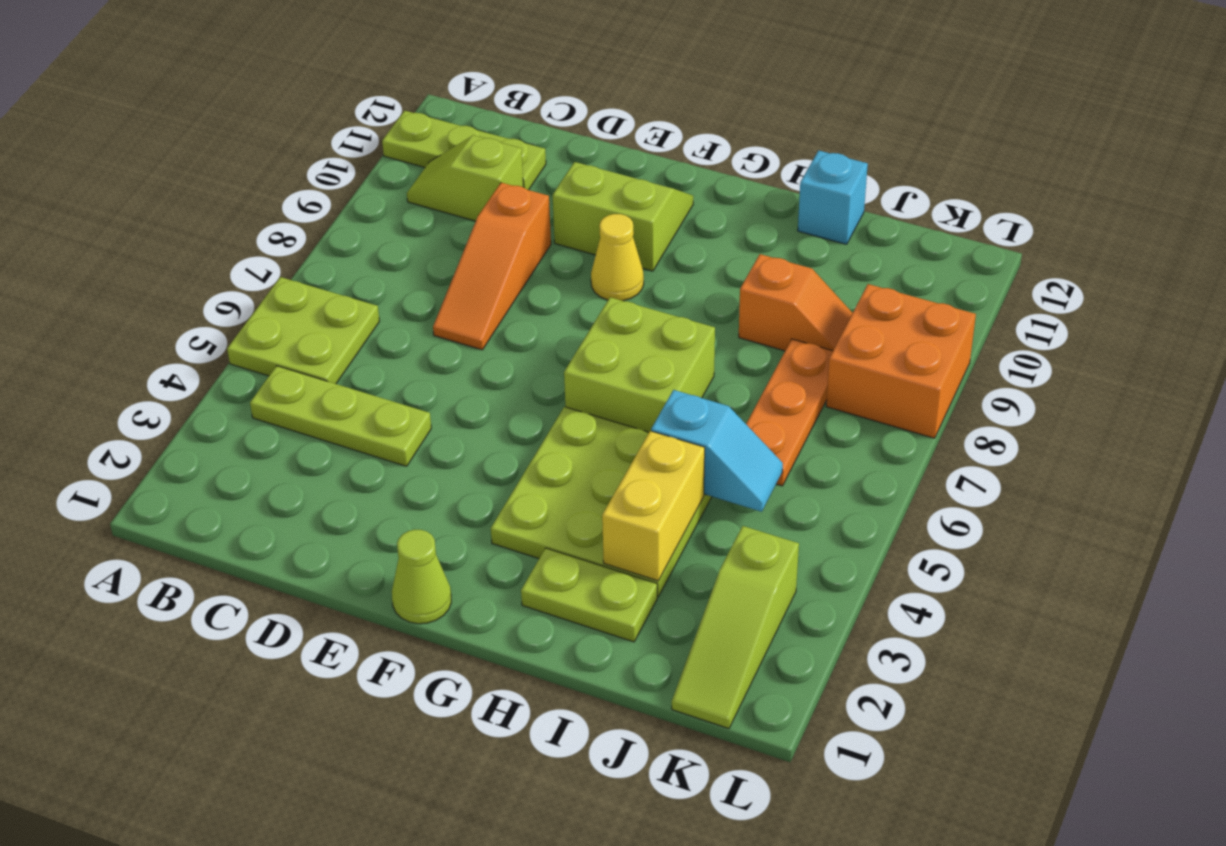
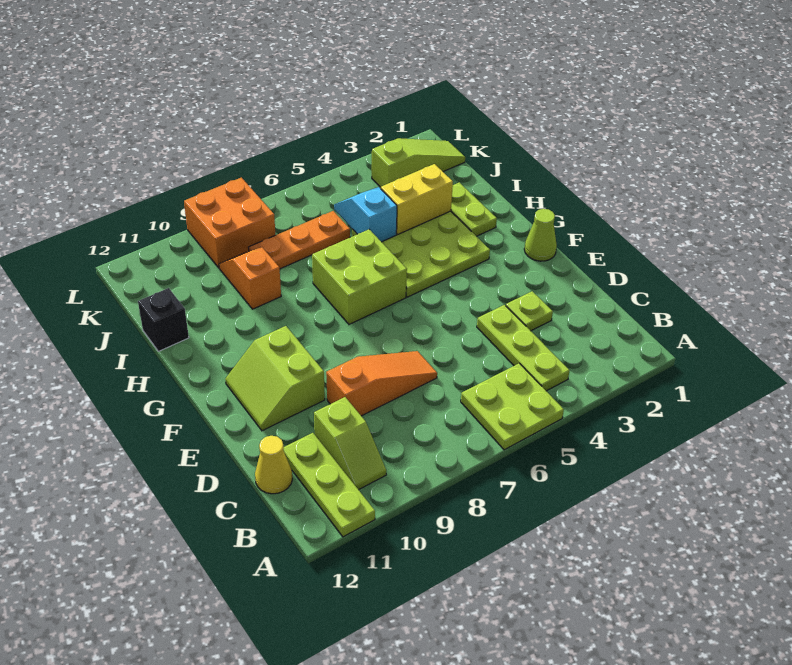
none -> lime 1x1 plate [506,291,553,331]
yellow 1x1 cone [591,214,644,301] -> yellow 1x1 cone moved to [255,436,292,494]
cyan 1x1 brick [798,150,868,244] -> black 1x1 brick [138,288,189,351]

